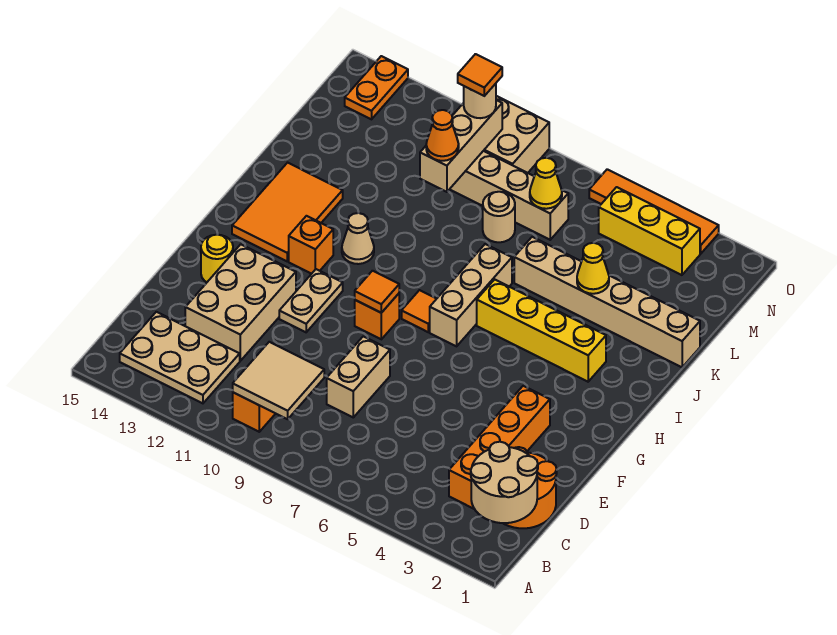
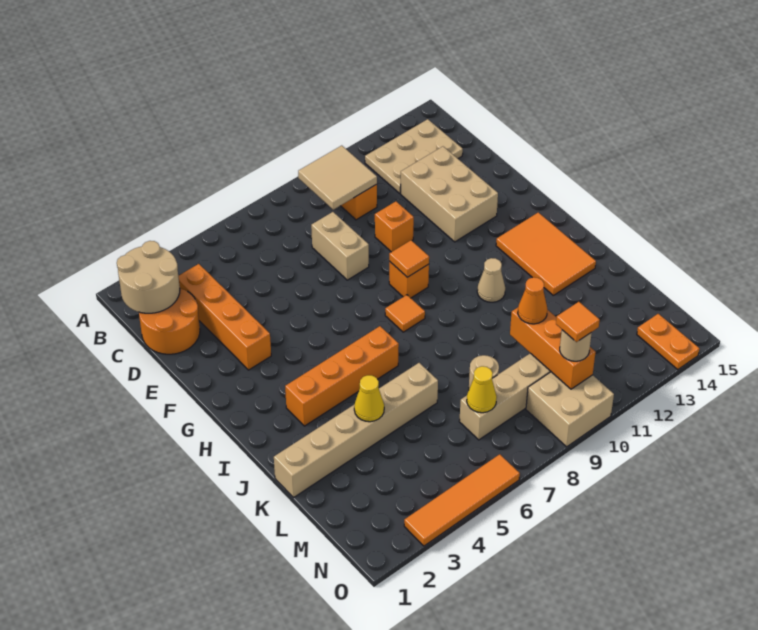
tan 1x2 plate [279,269,343,332] -> none
yellow 1x1 round brick [201,234,233,282] -> none
tan 1x3 brick [430,244,512,346] -> none
orange 1x1 brick [289,216,333,274] -> orange 1x1 brick moved to [375,201,414,252]
yellow 1x4 brick [477,279,606,382] -> orange 1x4 brick [285,326,399,426]
tan 1x3 brick [420,100,502,192] -> orange 1x3 brick [510,308,596,389]
yellow 1x3 brick [599,187,700,275] -> none

